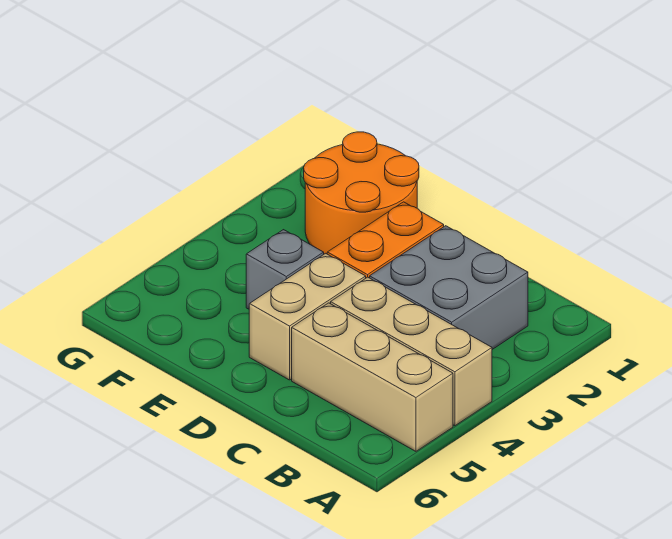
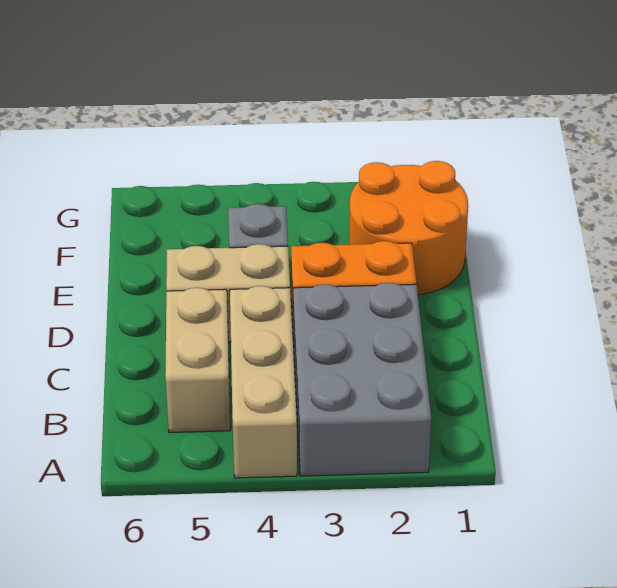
tan 1x3 brick [292,303,453,451] -> tan 1x2 brick [165,288,230,433]
grey 2x2 brick [370,226,528,349] -> grey 2x3 brick [293,283,431,476]

